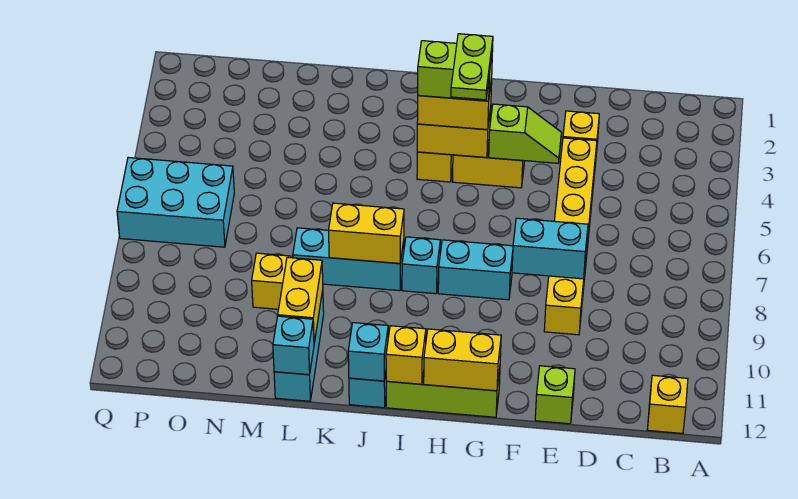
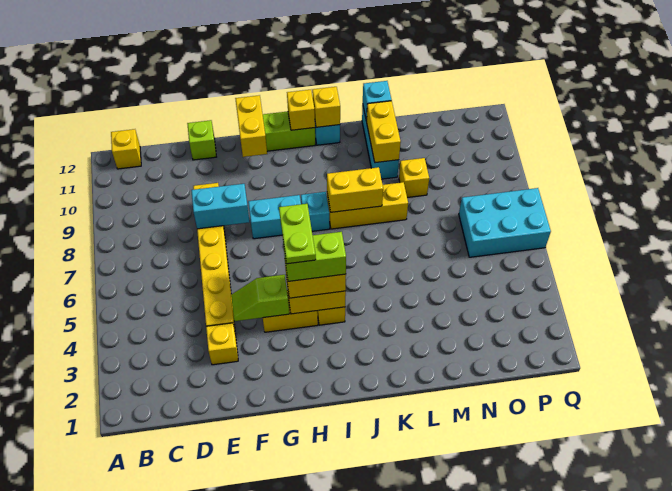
yellow 1x2 brick [424,329,501,391] -> yellow 1x2 brick turned to [235,95,267,157]
cyan 1x3 brick [293,228,404,291] -> yellow 1x3 brick [327,182,408,229]
cyan 1x1 brick [348,323,388,381] -> yellow 1x1 brick [312,87,340,127]

